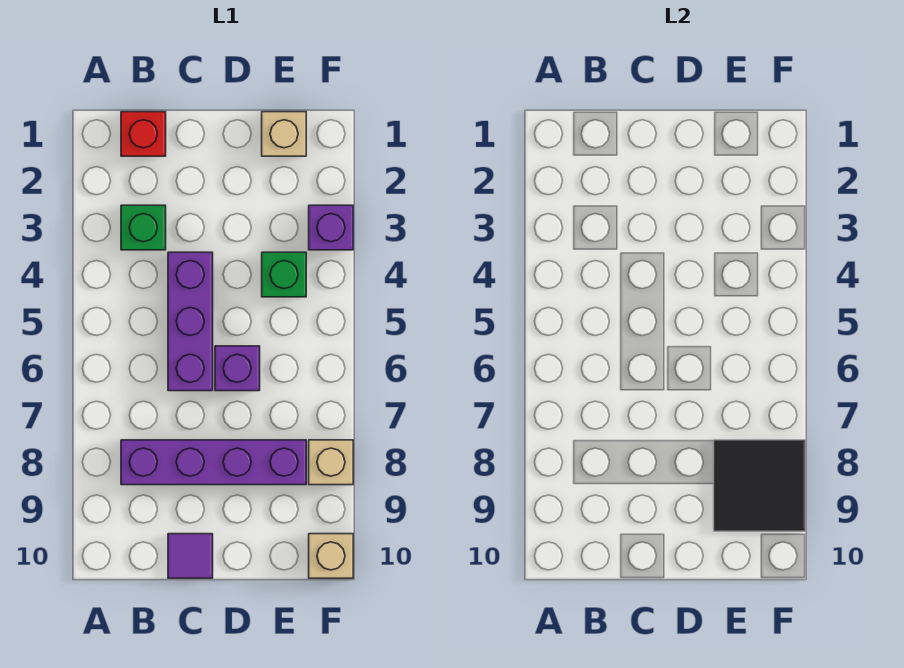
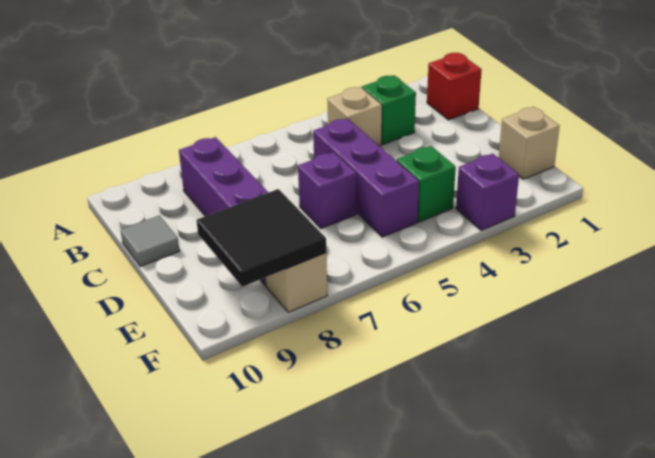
purple 1x3 brick [168,252,213,391] -> purple 1x3 brick turned to [313,118,419,237]
purple 1x1 tile [168,534,213,578] -> grey 1x1 tile [121,215,180,266]
tan 1x1 brick [309,534,353,578] -> tan 1x1 brick moved to [327,87,382,146]

